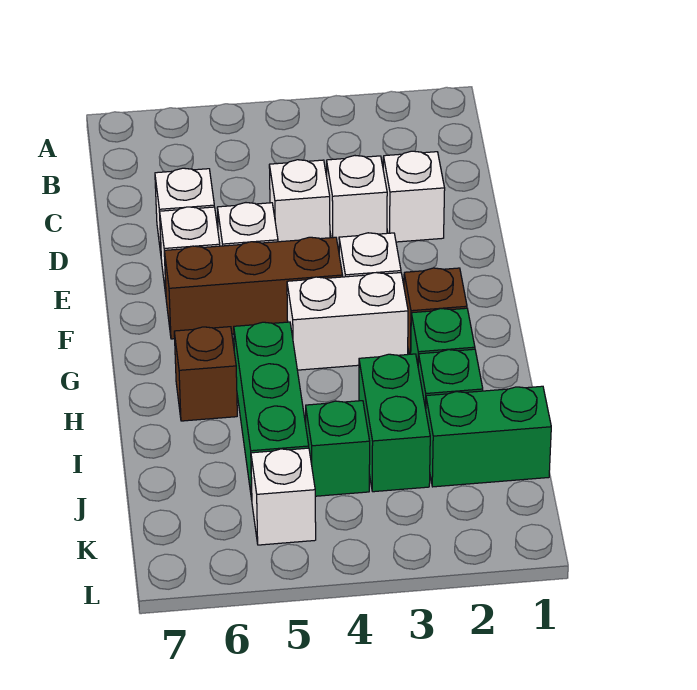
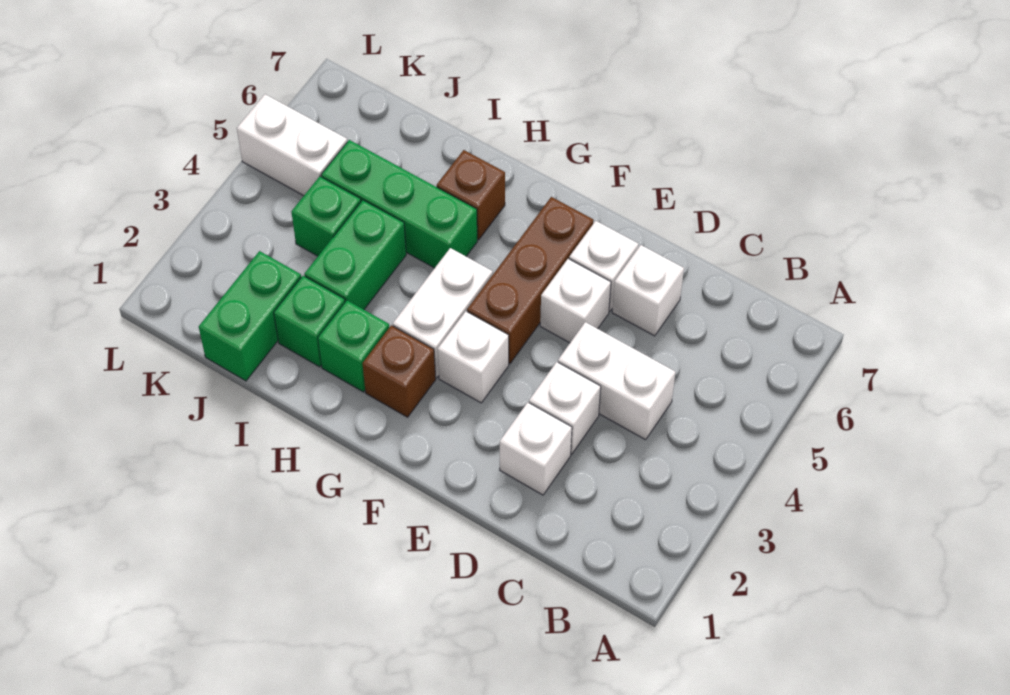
white 1x1 brick [269,160,330,242] -> white 1x2 brick [558,322,675,440]
green 1x2 brick [359,354,430,492] -> green 1x2 brick turned to [304,200,406,310]
white 1x1 brick [251,448,316,545] -> white 1x2 brick [237,94,347,196]

